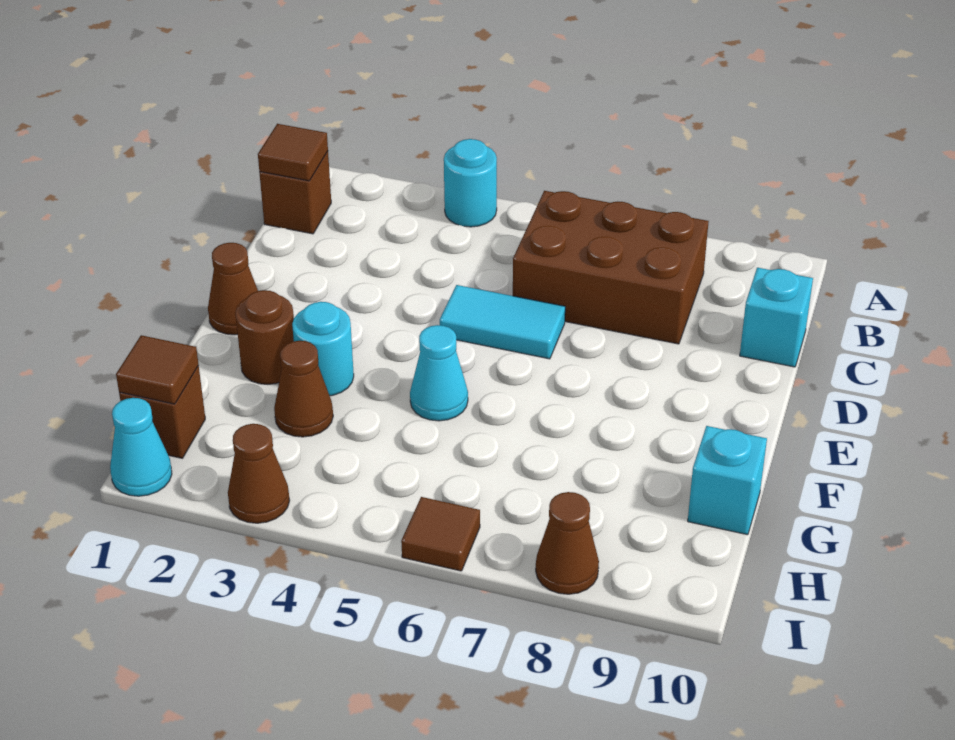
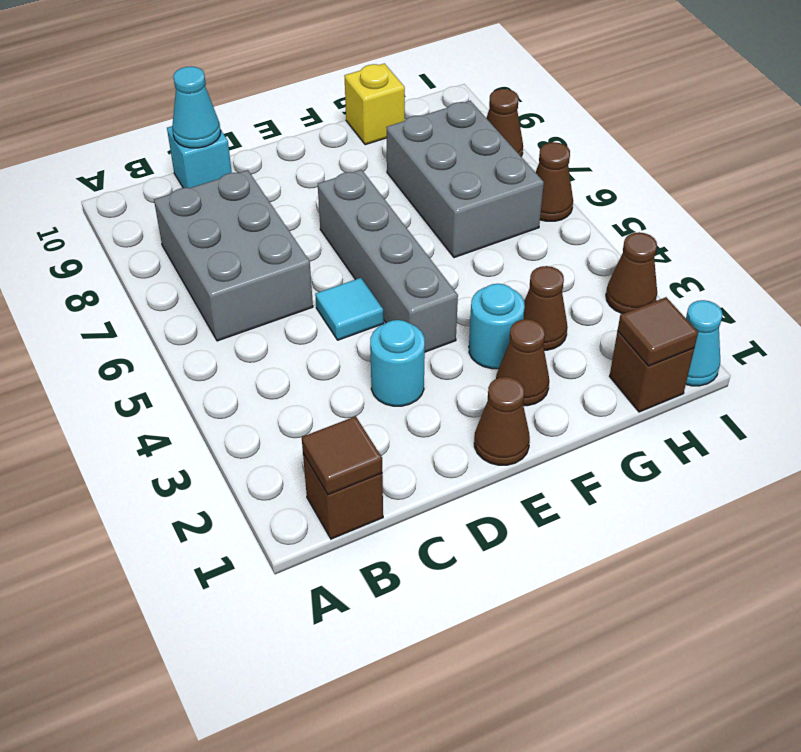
cyan 1x1 round brick [444,139,497,227] -> cyan 1x1 round brick moved to [370,320,425,406]
brown 2x3 brick [513,191,709,344] -> grey 2x3 brick [154,170,313,341]
cyan 1x2 tile [440,285,565,359] -> cyan 1x1 tile [315,278,384,340]
none -> grey 1x4 brick [318,170,458,352]
brown 1x1 round brick [235,290,294,384] -> brown 1x1 cone [496,319,549,406]
cyan 1x1 cone [410,325,468,421] -> cyan 1x1 cone moved to [172,67,221,148]
none -> grey 2x3 brick [386,101,544,258]
cyan 1x1 brick [688,426,767,535] -> yellow 1x1 brick [344,63,405,145]
brown 1x1 tile [401,497,480,571] -> brown 1x1 cone [535,142,573,221]

